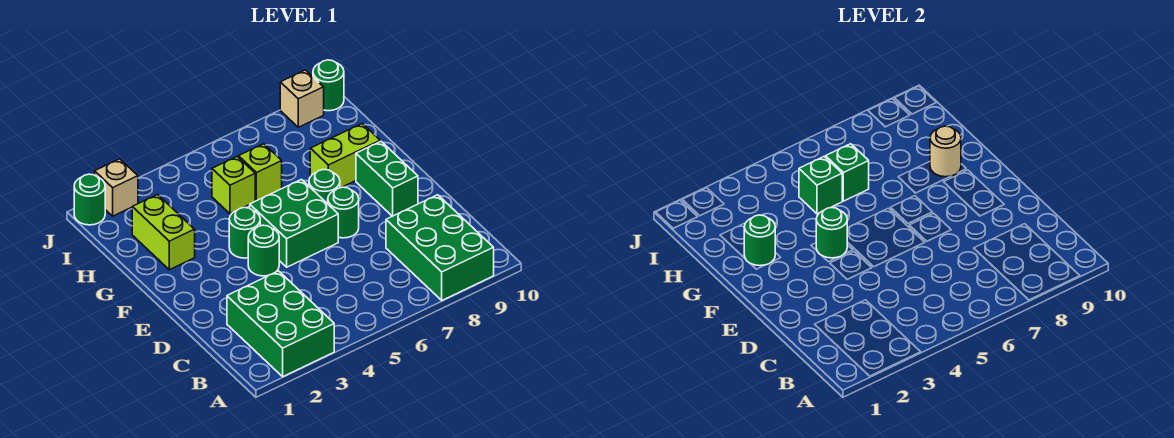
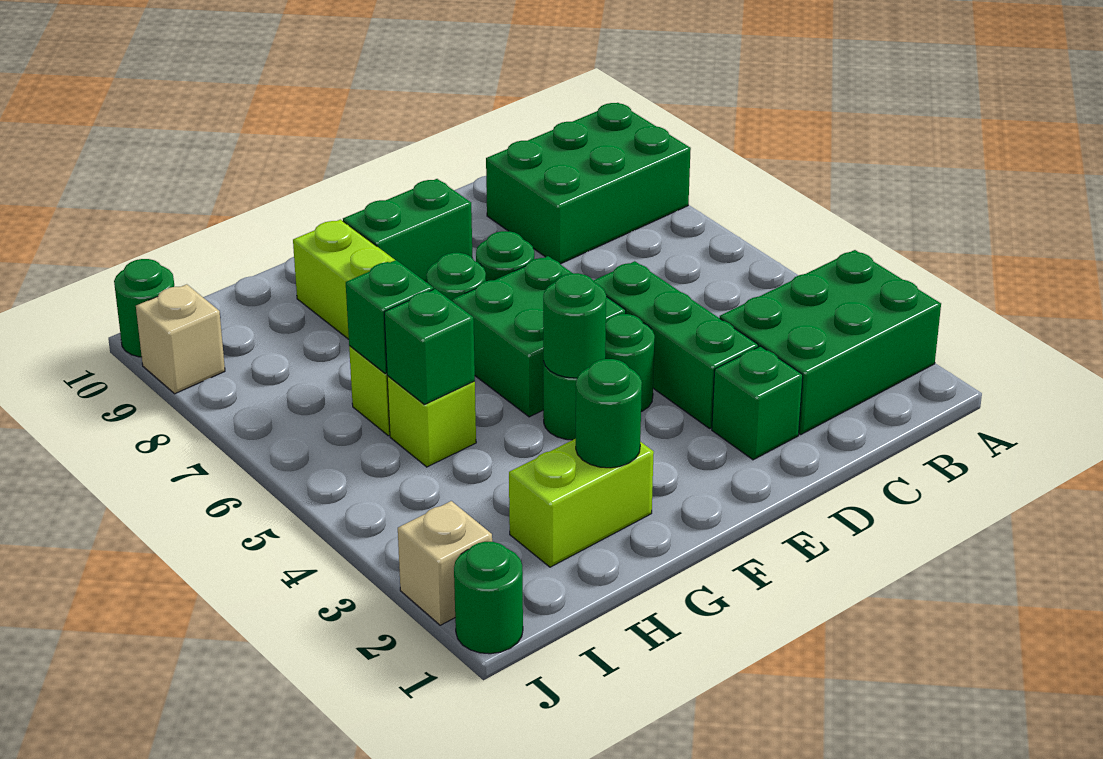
none -> green 1x1 brick [712,346,803,460]
none -> green 1x3 brick [593,261,758,428]
tan 1x1 round brick [930,126,961,177] -> none

